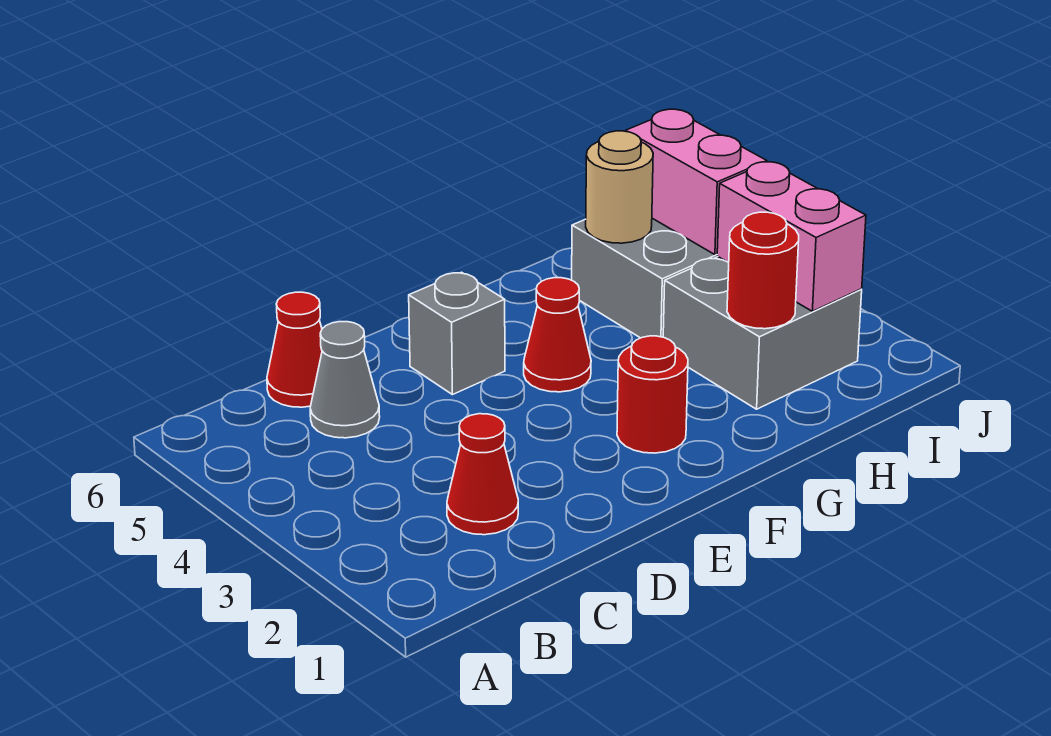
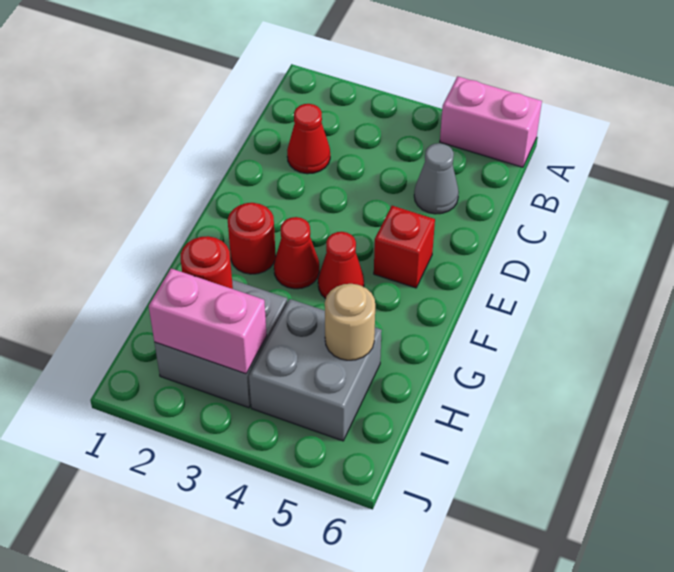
red 1x1 cone [267,292,322,407] -> red 1x1 cone moved to [274,217,319,289]
grey 1x1 brick [409,272,505,395] -> red 1x1 brick [374,206,435,288]
pink 1x2 brick [626,109,767,255] -> pink 1x2 brick moved to [440,76,542,167]

